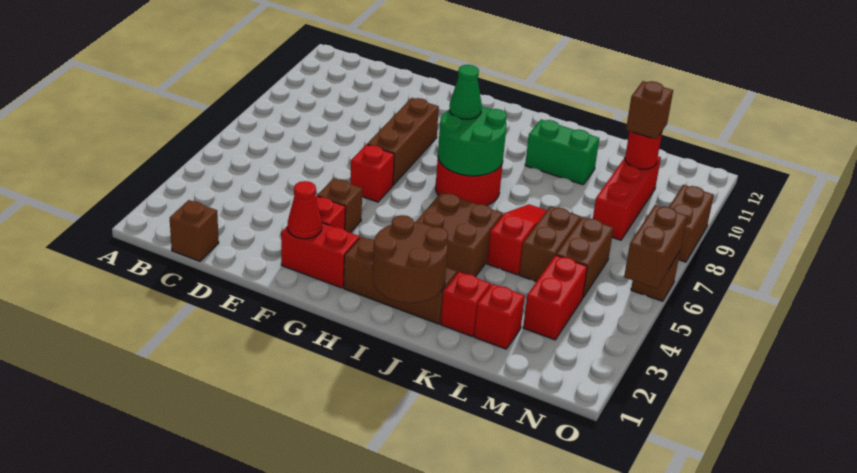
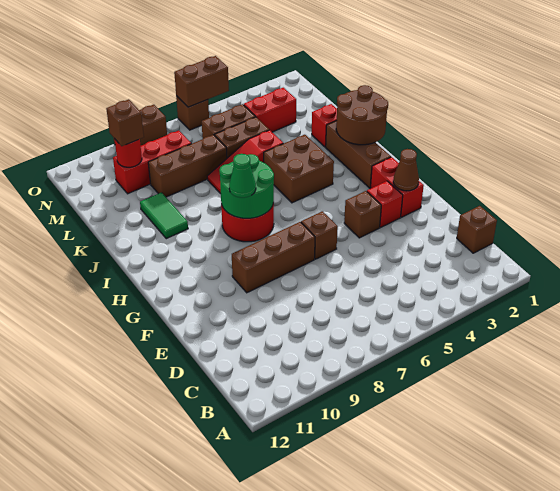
red 1x1 cone [288,181,322,239] -> brown 1x1 cone [393,149,419,191]
red 1x1 brick [350,145,394,202] -> brown 1x1 brick [301,211,338,259]
green 1x2 brick [525,119,599,185] -> green 1x2 tile [140,193,188,239]
red 1x1 brick [474,284,525,349] -> none
none -> brown 1x3 brick [148,135,227,197]

